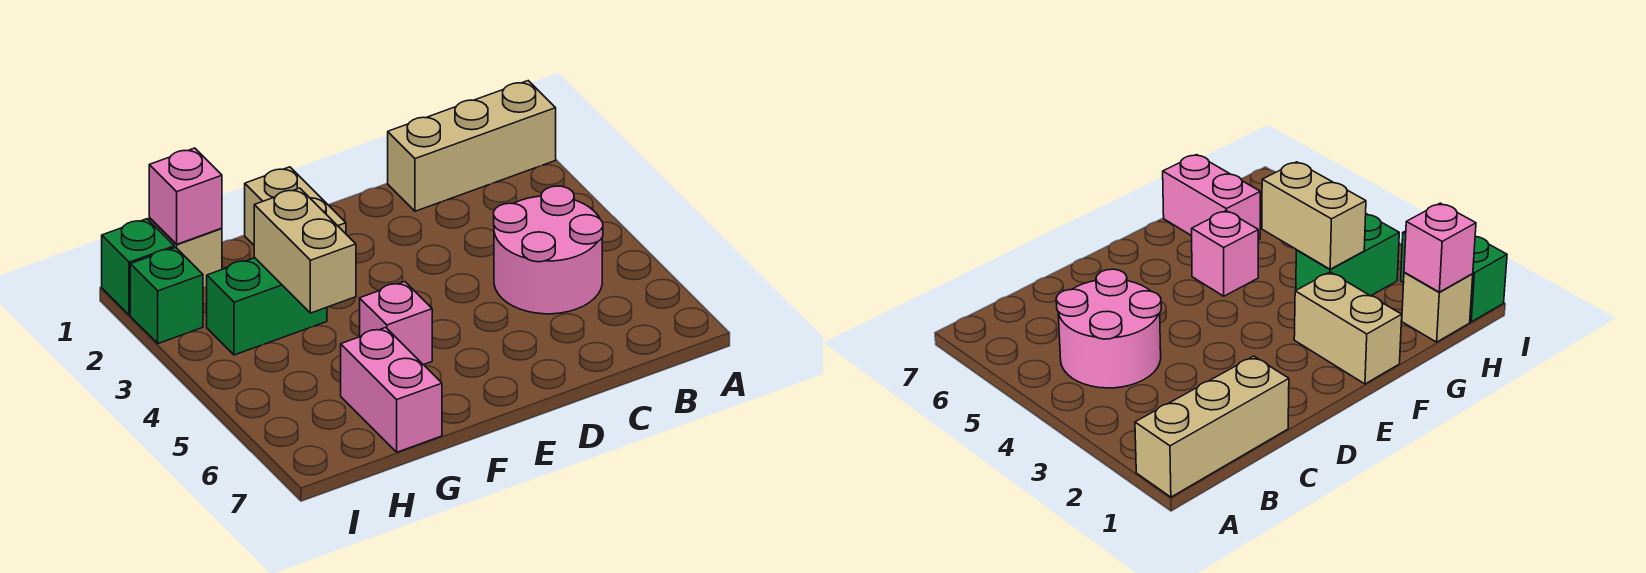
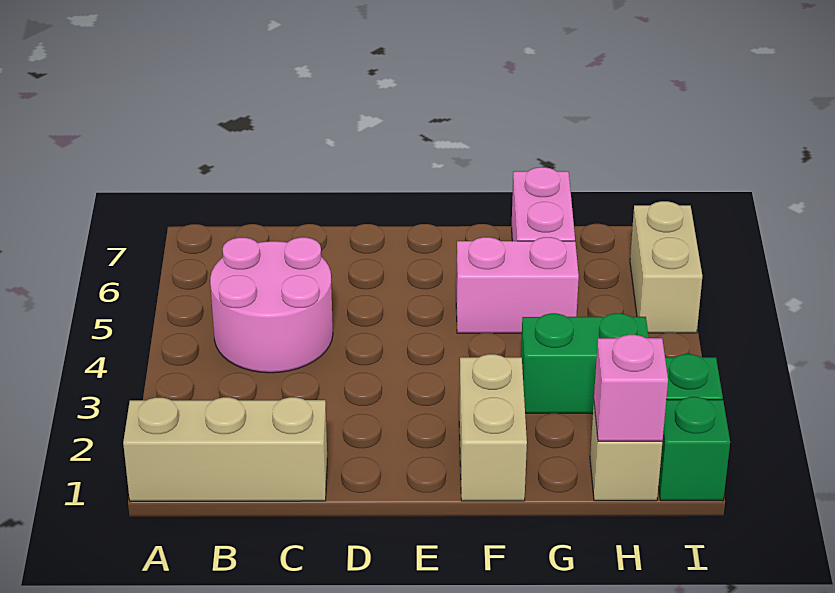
pink 1x1 brick [360,282,432,365] -> pink 1x2 brick [456,237,579,333]
tan 1x2 brick [254,188,356,313] -> tan 1x2 brick moved to [630,201,702,333]

